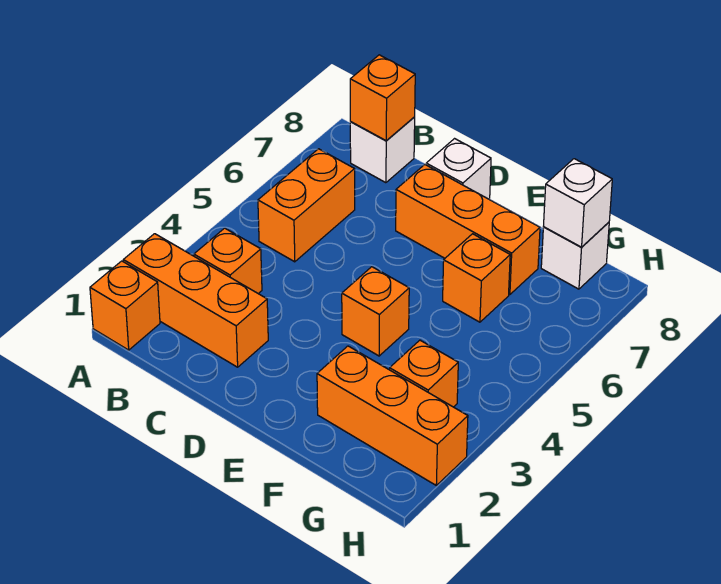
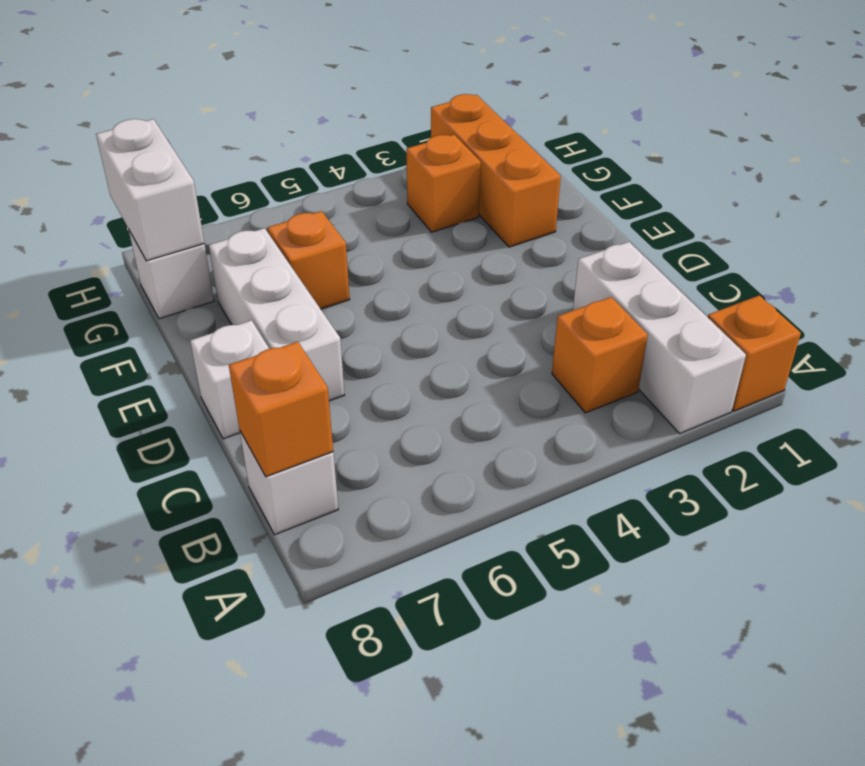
orange 1x3 brick [123,234,268,367] -> white 1x3 brick [573,242,746,433]
orange 1x2 brick [258,149,355,262] -> none
orange 1x3 brick [396,165,540,295] -> white 1x3 brick [209,228,344,401]
orange 1x1 brick [342,267,409,356] -> none
white 1x1 brick [543,159,612,247] -> white 1x2 brick [96,119,204,261]

